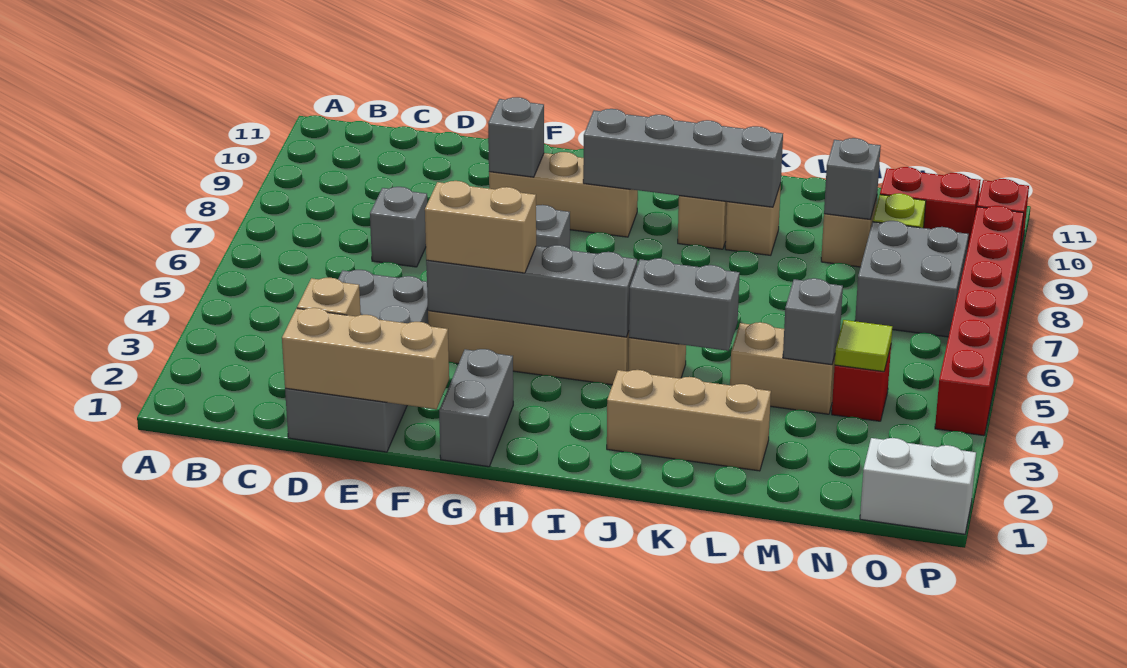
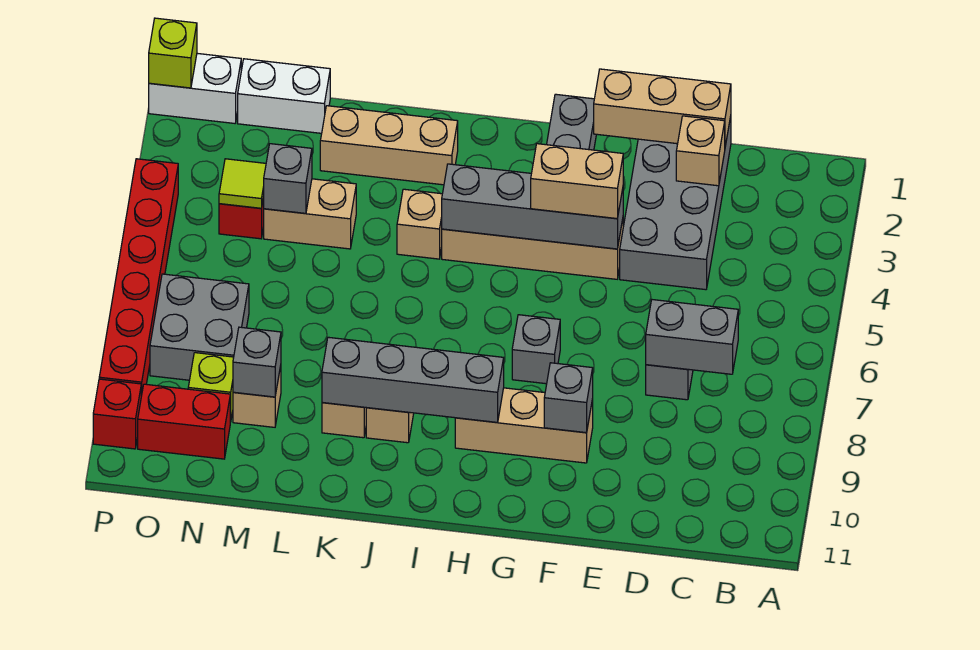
grey 1x2 brick [629,258,740,351] -> grey 1x2 brick moved to [646,300,738,374]
none -> white 1x2 brick [238,59,330,133]
none -> lime 1x1 brick [149,18,197,88]

